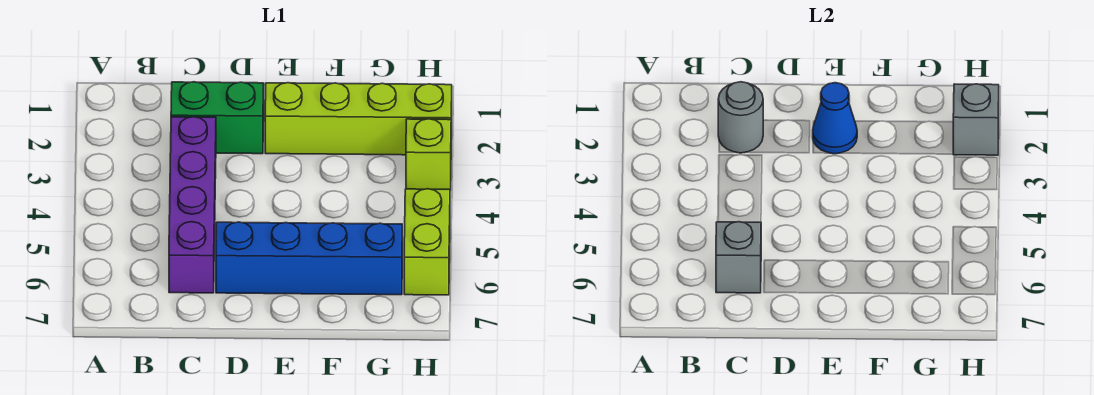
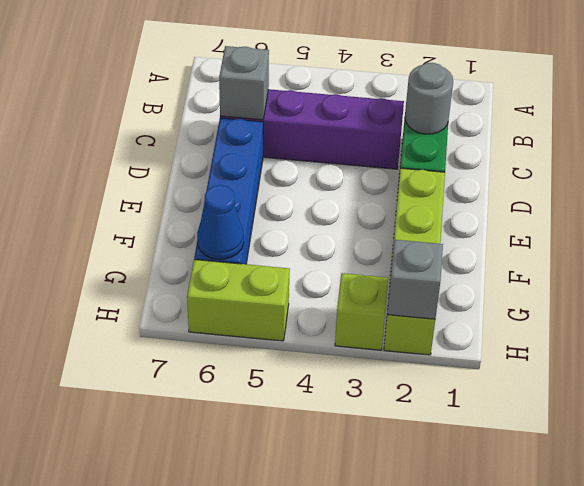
blue 1x1 cone [813,83,857,154] -> blue 1x1 cone moved to [197,185,244,259]

